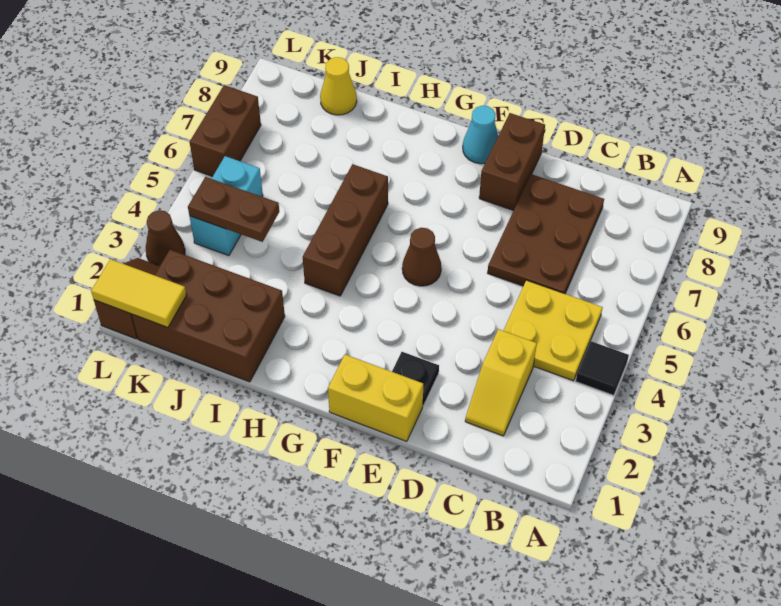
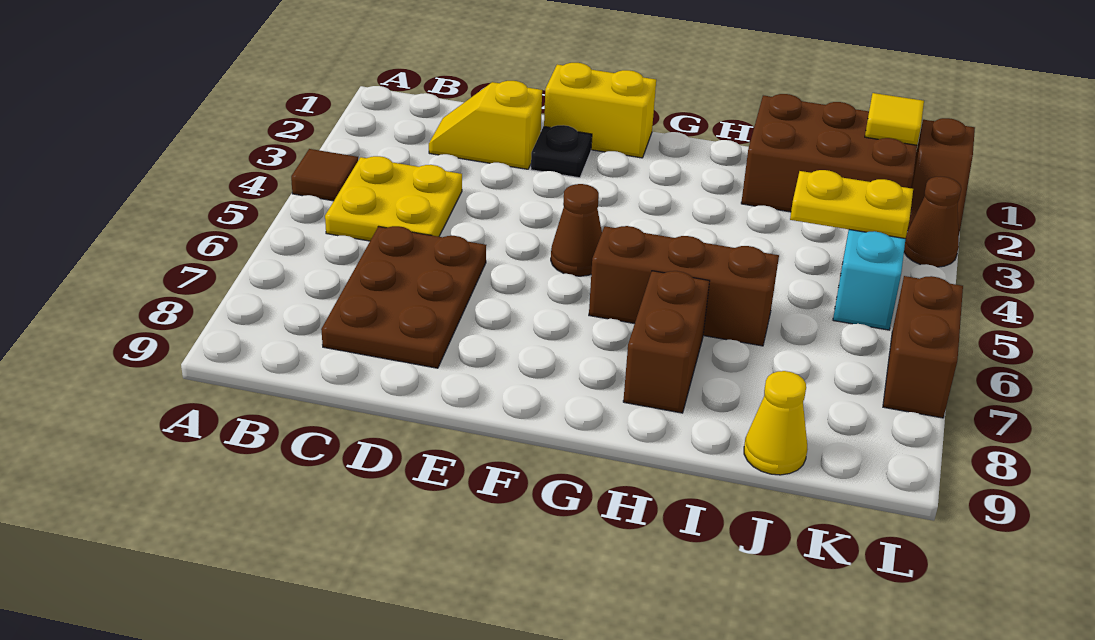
black 1x1 tile [576,341,629,395] -> brown 1x1 tile [291,149,358,201]
yellow 1x2 slope [465,329,537,436] -> yellow 1x2 slope turned to [429,81,542,169]
brown 1x2 brick [479,113,545,210] -> brown 1x2 brick moved to [623,271,709,413]
cyan 1x1 cone [463,106,498,164] -> none
brown 1x3 brick [303,164,388,296] -> brown 1x3 brick turned to [589,226,779,346]
brown 1x2 plate [188,177,279,242] -> yellow 1x2 plate [790,170,913,239]
yellow 1x2 tile [91,259,187,327] -> yellow 1x1 tile [865,93,924,145]

